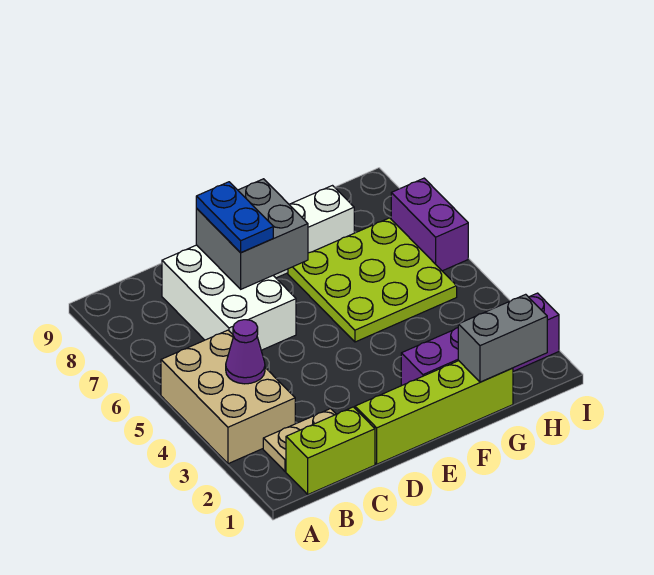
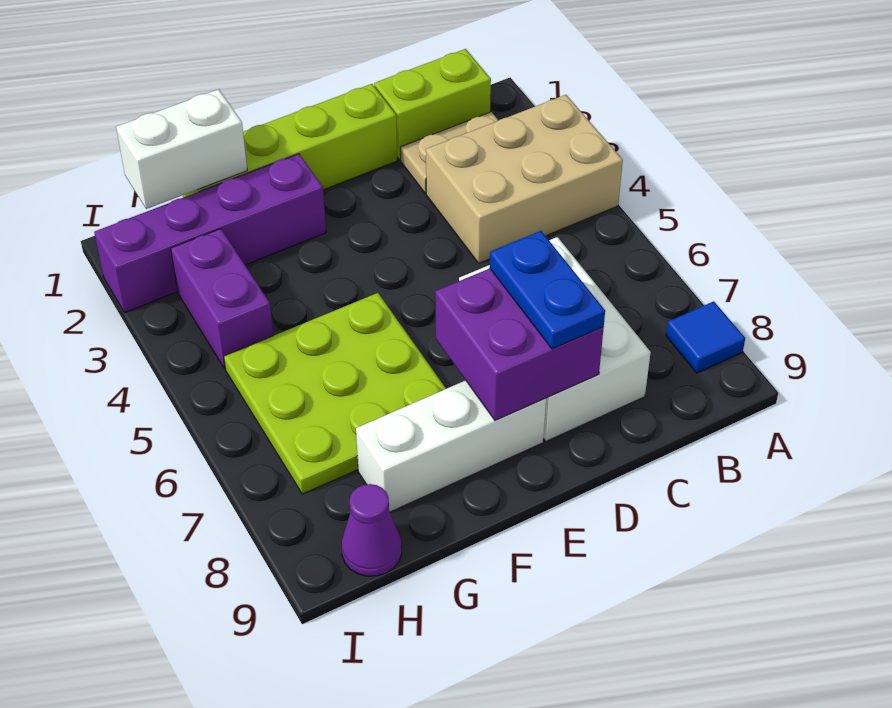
tan 2x3 brick [161,330,295,464] -> tan 2x3 brick turned to [426,95,623,263]
none -> blue 1x1 tile [666,301,745,373]
purple 1x1 cone [226,320,265,384] -> purple 1x1 cone moved to [342,484,402,576]
grey 2x2 brick [196,179,308,289] -> purple 2x2 brick [435,268,604,420]
grey 1x2 brick [458,294,547,382] -> white 1x2 brick [116,89,247,209]
purple 1x2 brick [391,178,468,271] -> purple 1x2 brick moved to [171,229,273,368]

